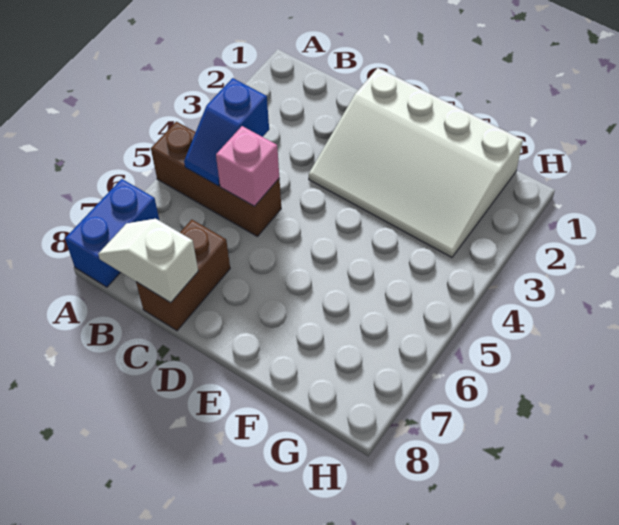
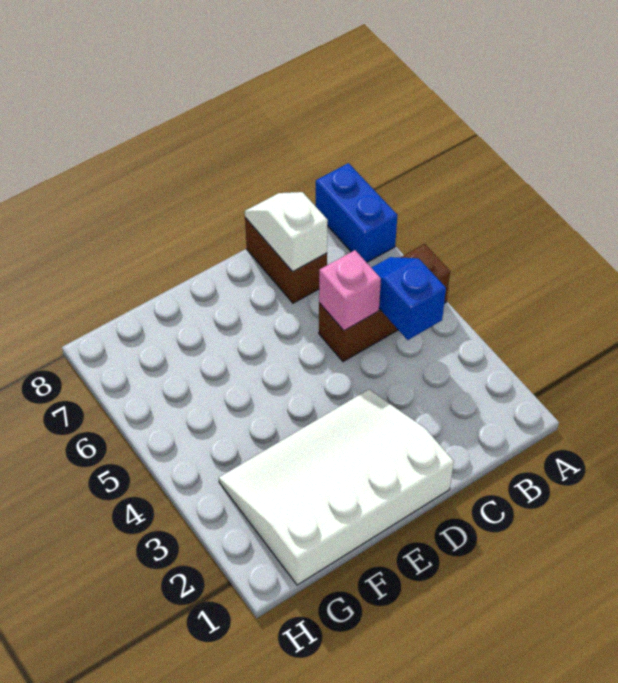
white 1x2 slope [98,219,198,303] -> white 1x2 slope turned to [245,192,328,272]

